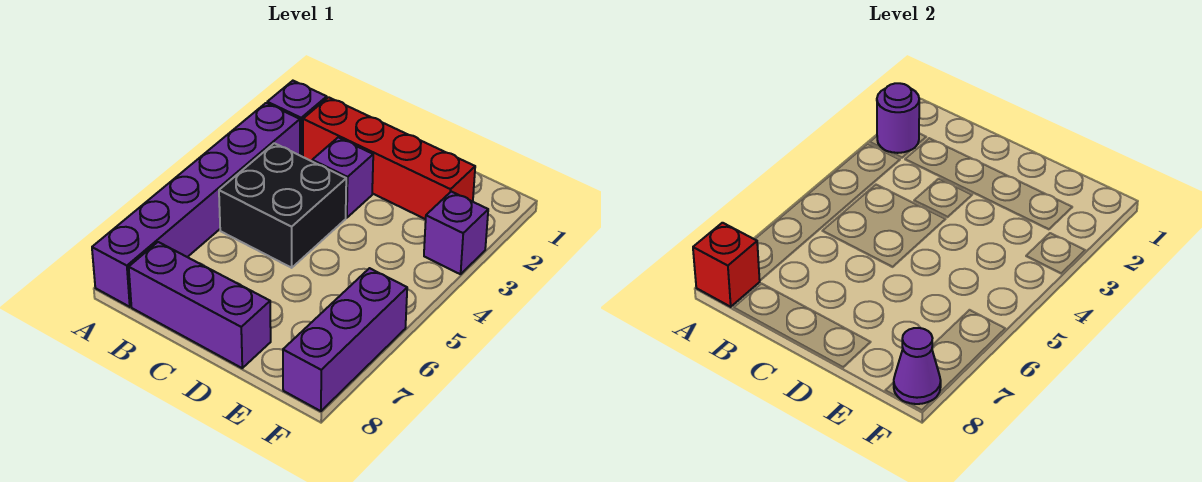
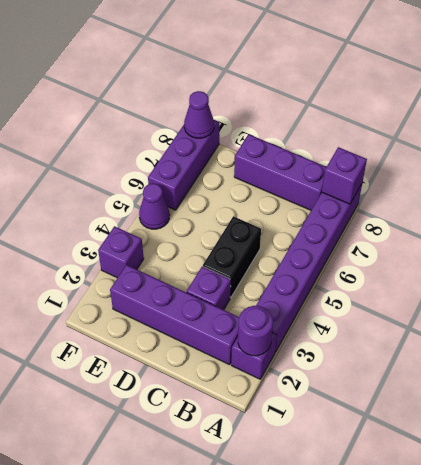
red 1x1 brick [693,223,760,307] -> purple 1x1 brick [322,147,367,204]
red 1x4 brick [303,97,475,219] -> purple 1x4 brick [110,265,239,365]
black 2x2 brick [219,143,346,268] -> black 1x2 brick [203,216,261,298]
none -> purple 1x1 cone [139,183,170,229]

